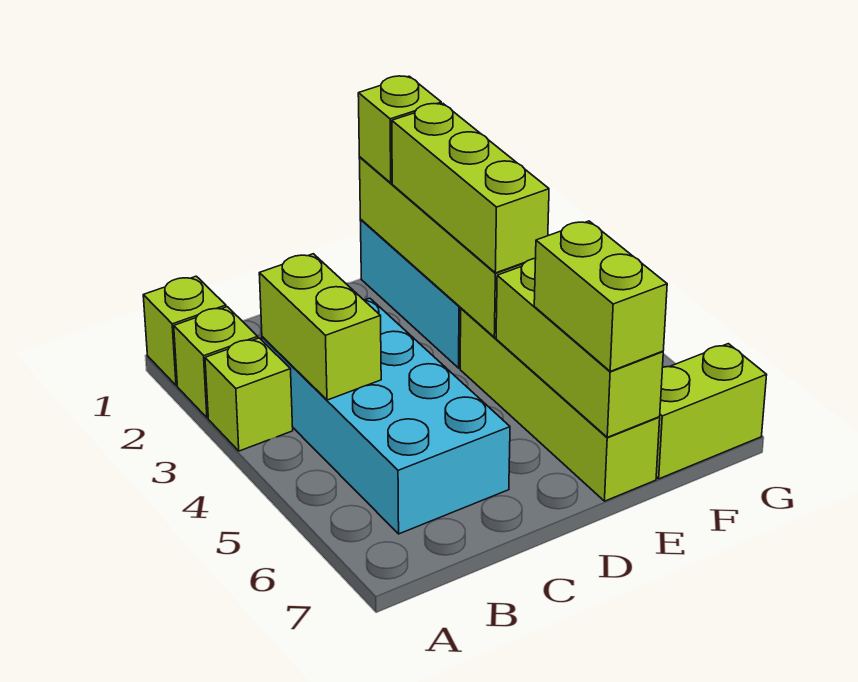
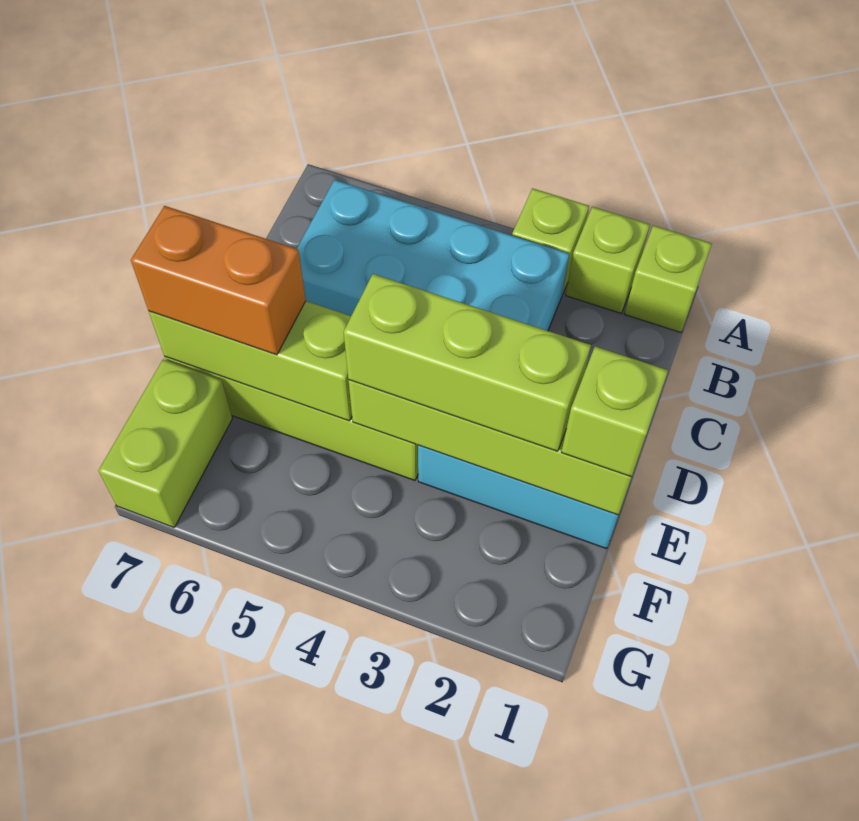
lime 1x2 brick [259,254,381,400] -> none
lime 1x2 brick [534,221,667,371] -> orange 1x2 brick [131,206,306,355]

